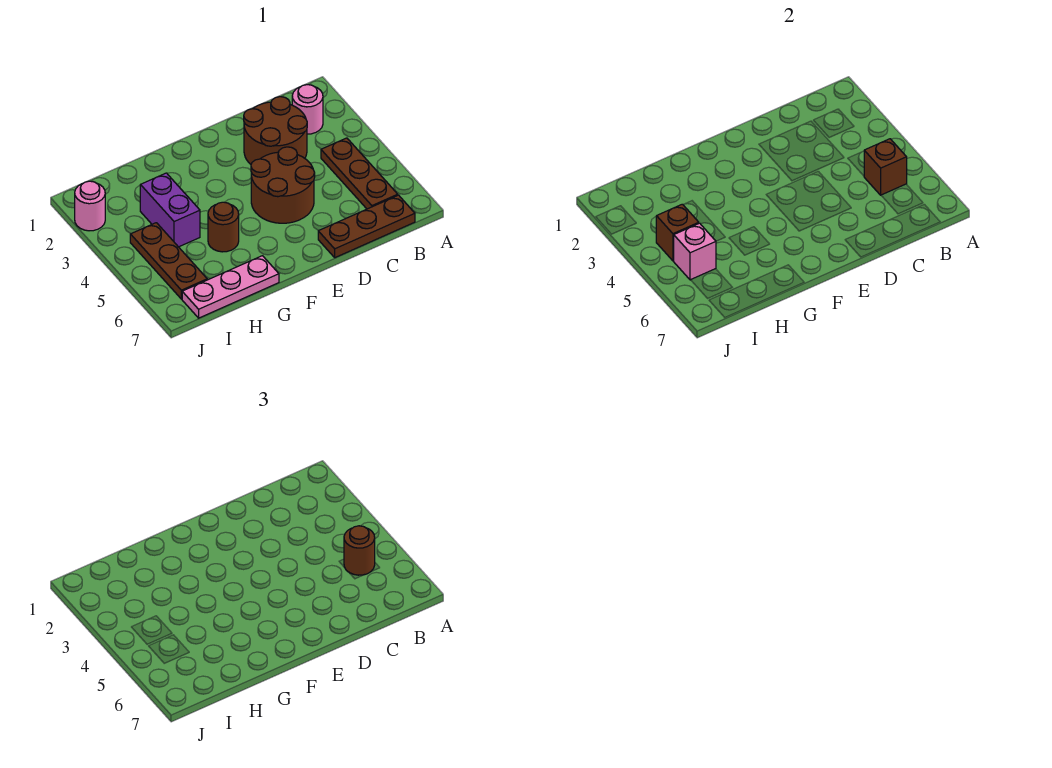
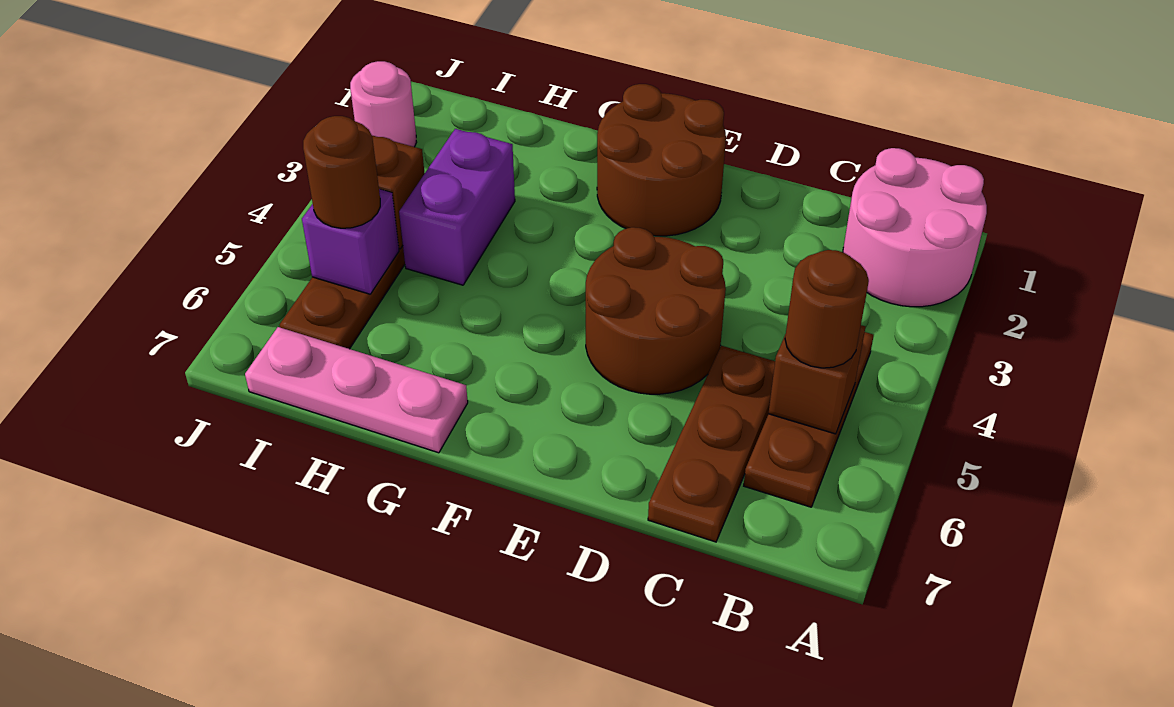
pink 1x1 round brick [292,85,323,134] -> pink 2x2 round brick [843,148,987,307]
brown 1x3 plate [318,195,415,258] -> brown 1x3 plate turned to [648,346,775,542]
brown 2x2 round brick [244,97,307,164] -> brown 2x2 round brick moved to [597,84,726,236]
brown 1x1 round brick [208,202,239,252] -> brown 1x1 round brick moved to [303,116,380,228]
pink 1x1 brick [674,223,716,280] -> purple 1x1 brick [302,189,399,294]

